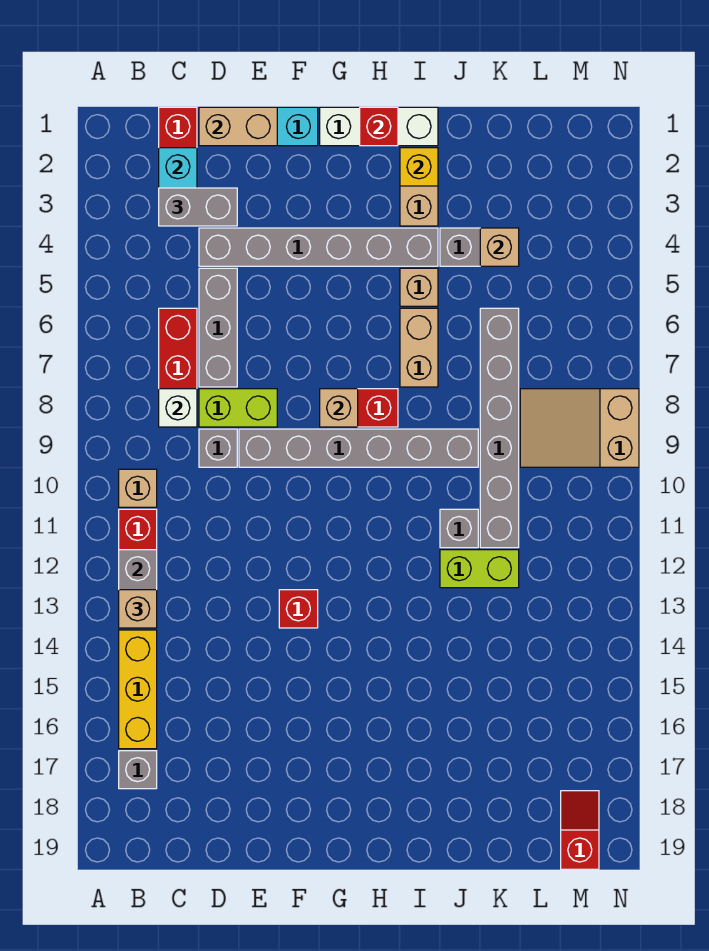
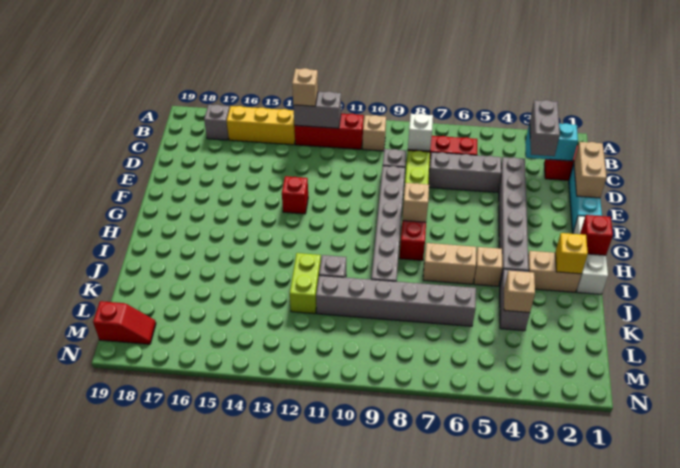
tan 2x3 slope [520,389,639,467] -> none

